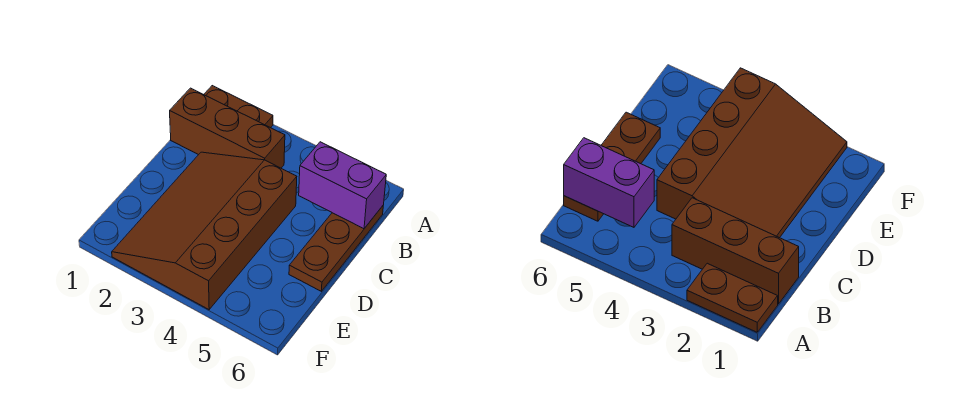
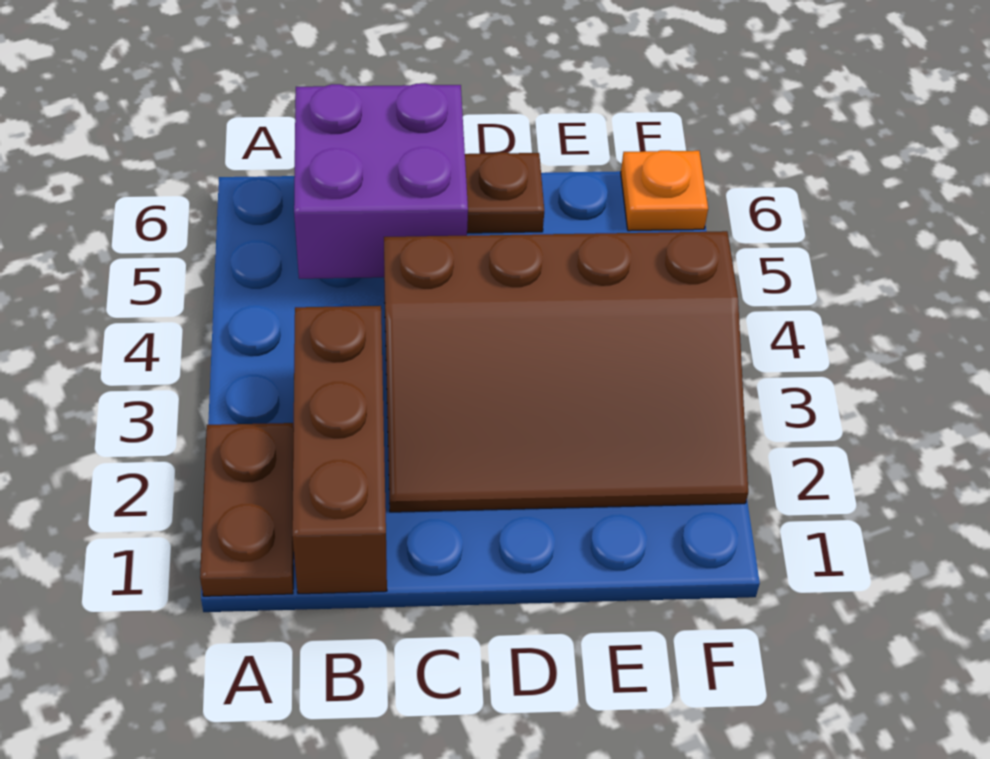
purple 1x2 brick [299,142,386,229] -> purple 2x2 brick [294,83,468,279]
none -> orange 1x1 plate [621,150,708,231]

